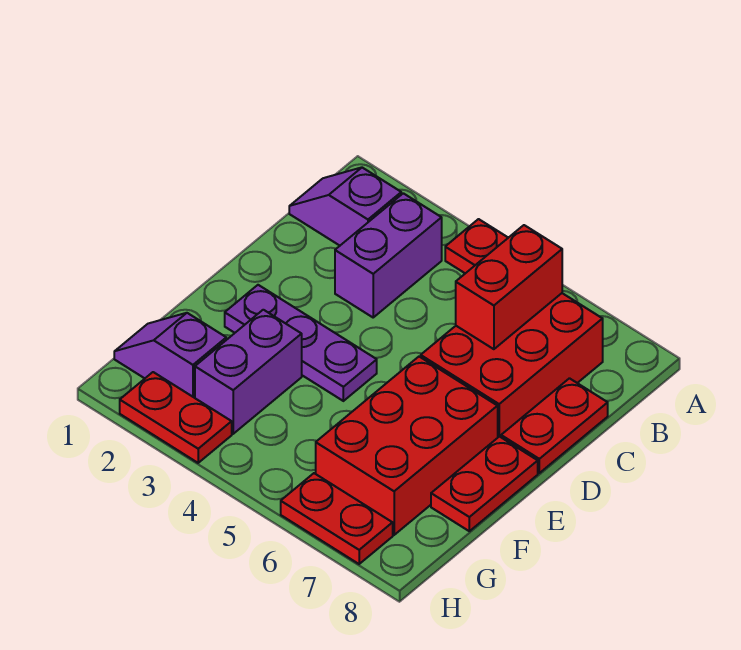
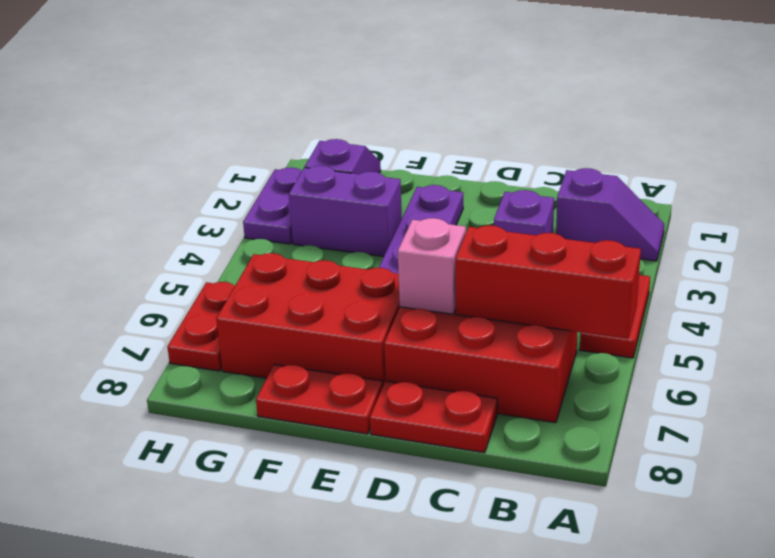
purple 1x2 slope [289,168,401,246] -> purple 1x2 slope turned to [556,168,664,261]
purple 1x2 brick [335,193,442,317] -> purple 1x1 brick [494,190,554,235]
red 1x2 brick [456,225,562,349] -> red 1x3 brick [456,225,641,339]
none -> pink 1x1 brick [398,218,466,314]
red 1x2 plate [120,372,232,463] -> purple 1x2 plate [243,168,302,244]

